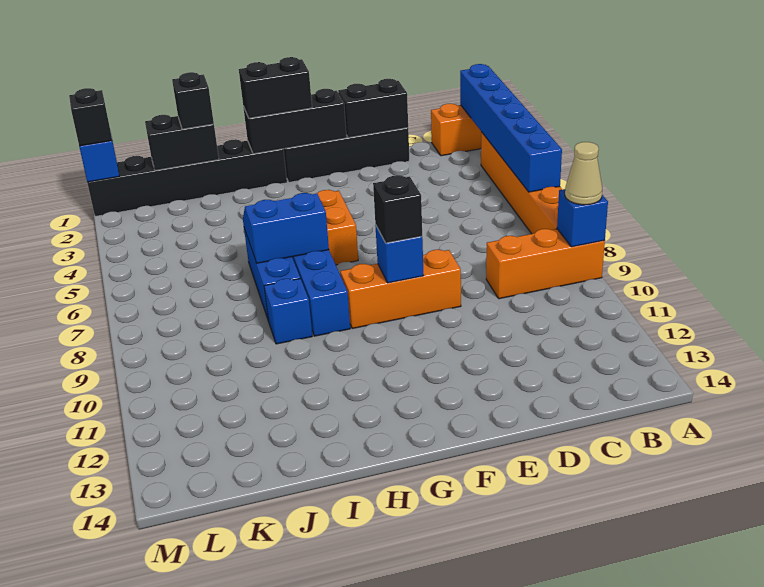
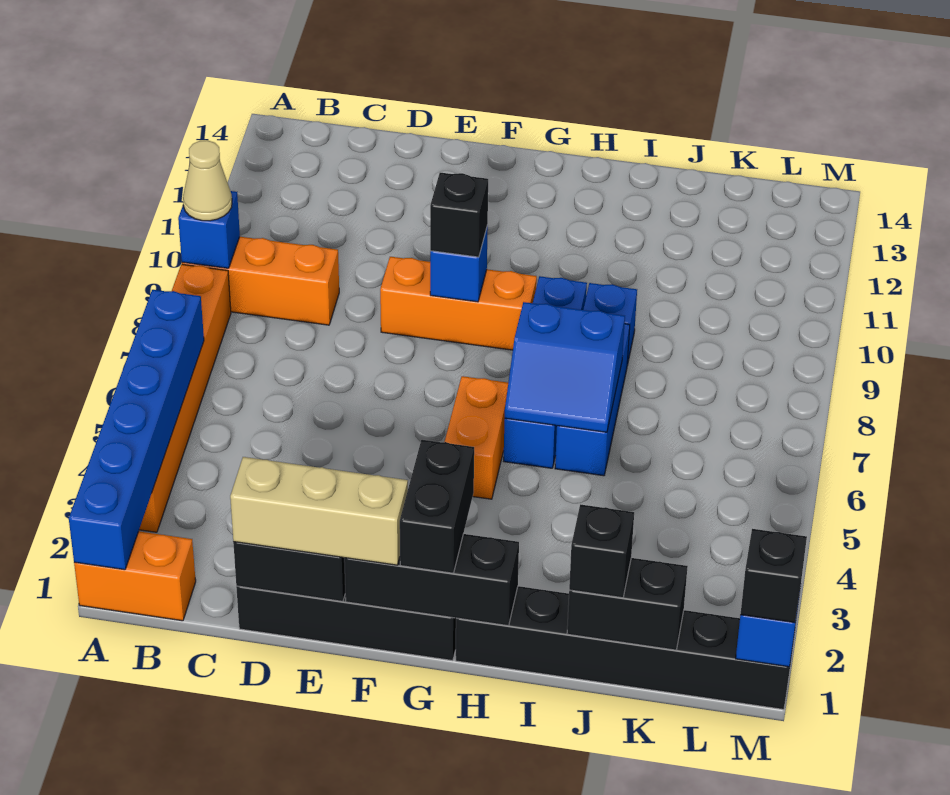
none -> tan 1x3 brick [230,457,408,565]
black 1x2 brick [239,57,312,118] -> black 1x2 brick turned to [400,440,474,573]

